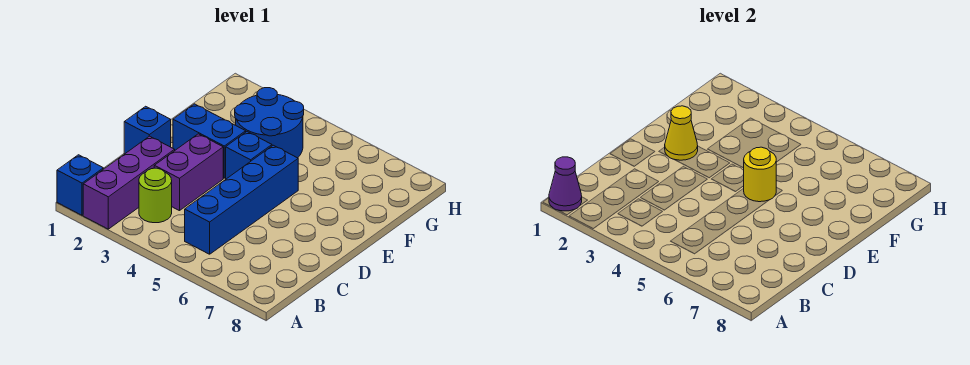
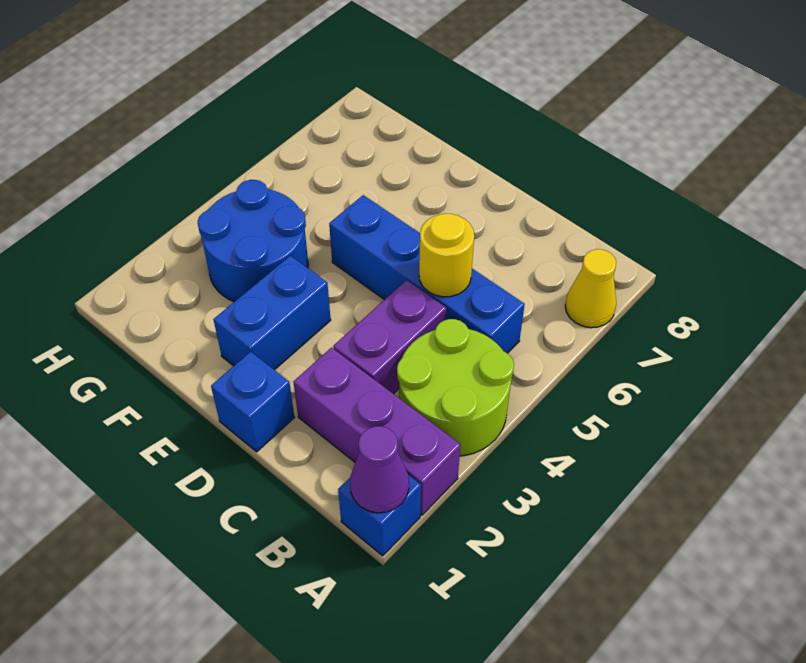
lime 1x1 round brick [139,168,172,223] -> lime 2x2 round brick [397,319,514,456]
purple 1x2 brick [154,134,223,211] -> purple 1x2 brick turned to [333,280,446,394]
yellow 1x1 cone [665,106,698,160] -> yellow 1x1 cone moved to [565,249,616,328]
blue 1x1 brick [226,132,272,179] -> none
yellow 1x1 round brick [744,147,776,202] -> yellow 1x1 round brick moved to [419,214,474,297]

